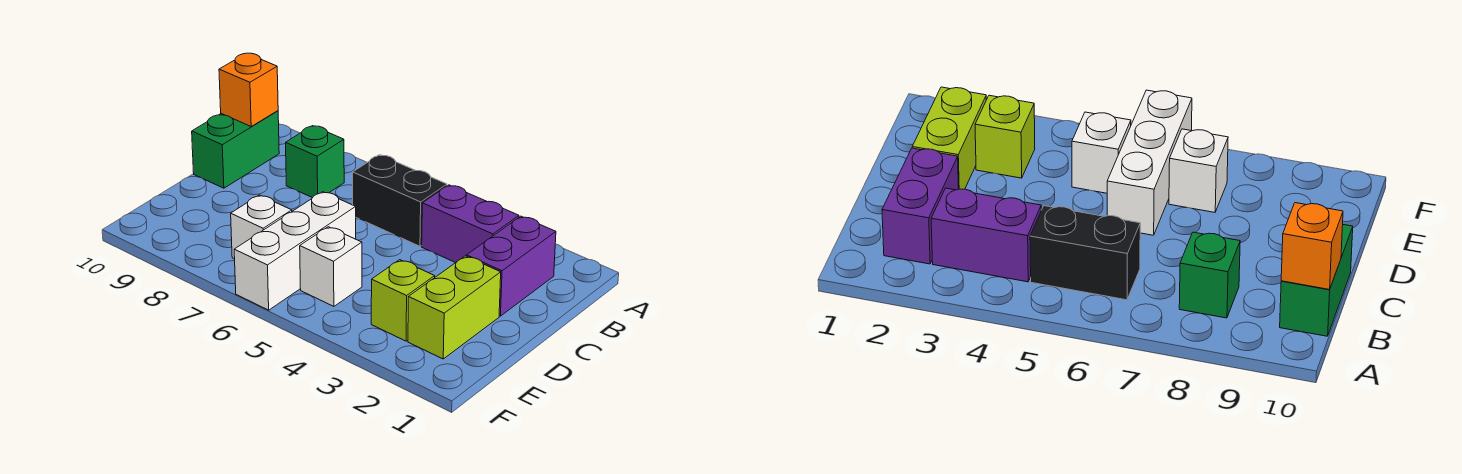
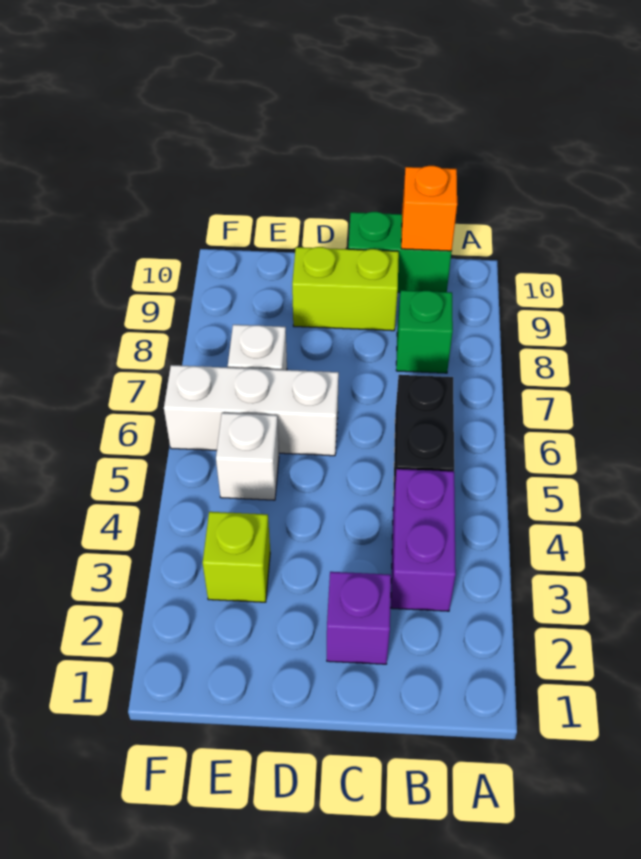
purple 1x2 brick [467,216,556,316] -> purple 1x1 brick [327,572,391,664]
lime 1x2 brick [408,256,501,359] -> lime 1x2 brick moved to [292,247,399,331]

